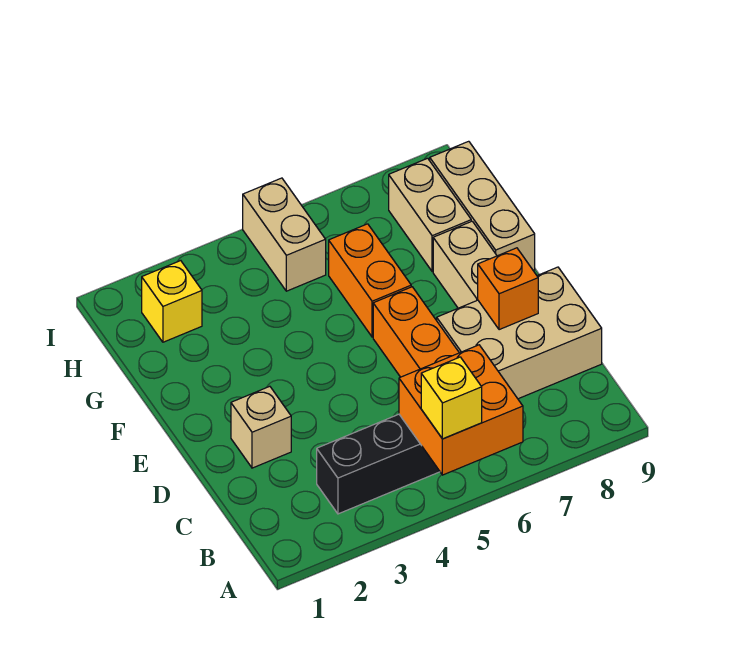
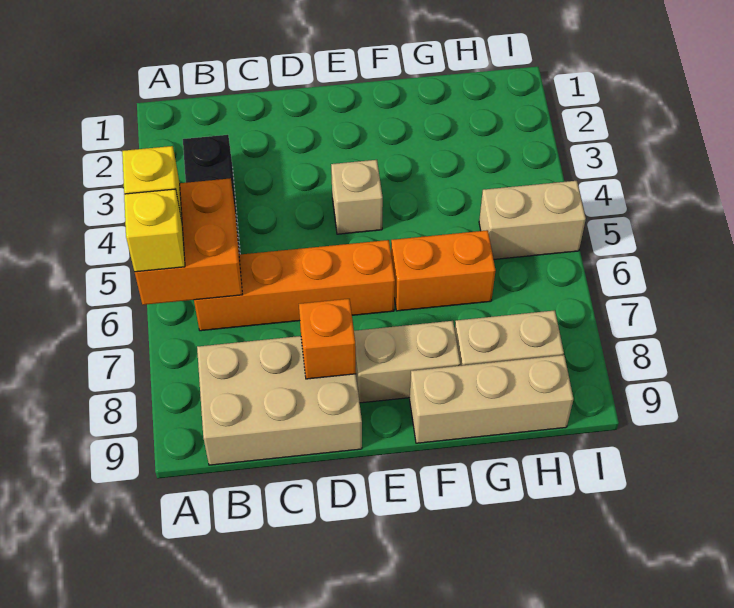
tan 2x3 brick [437,267,602,399] -> tan 2x3 brick turned to [197,336,362,465]
tan 1x1 brick [231,386,291,468] -> tan 1x1 brick moved to [331,160,383,234]
yellow 1x1 brick [142,261,202,342] -> yellow 1x1 brick moved to [124,189,185,272]

